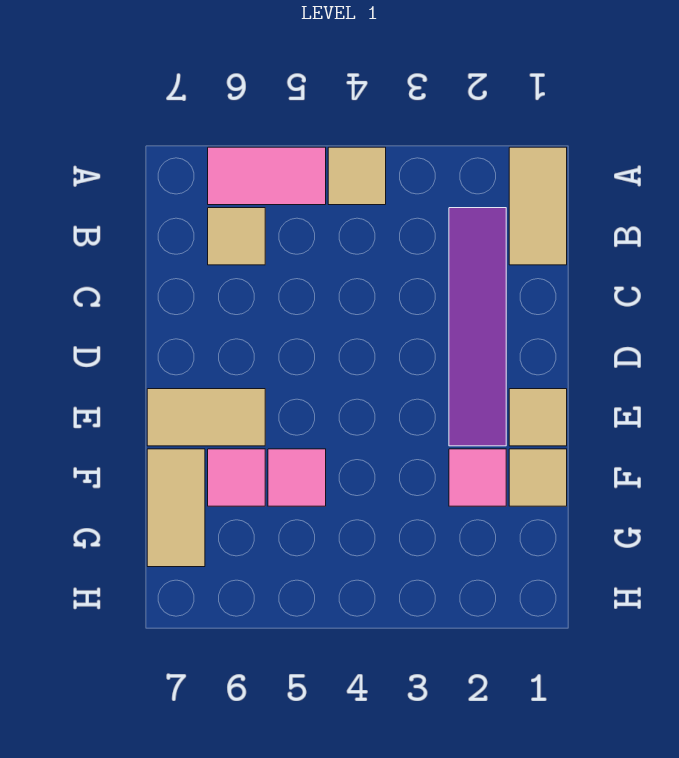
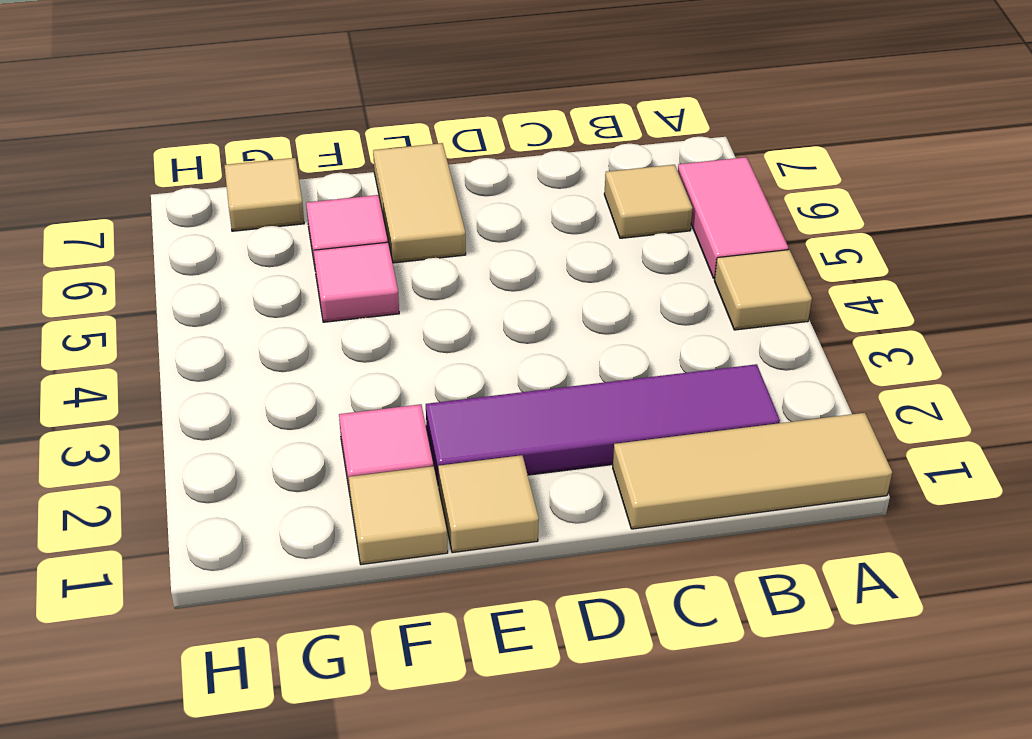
tan 1x2 tile [509,147,567,265] -> tan 1x3 tile [613,413,892,529]
tan 1x2 tile [147,449,205,567] -> tan 1x1 tile [225,158,304,231]

